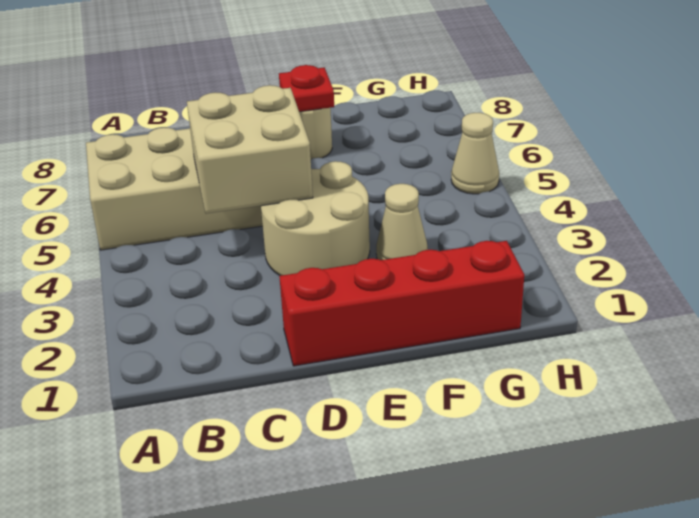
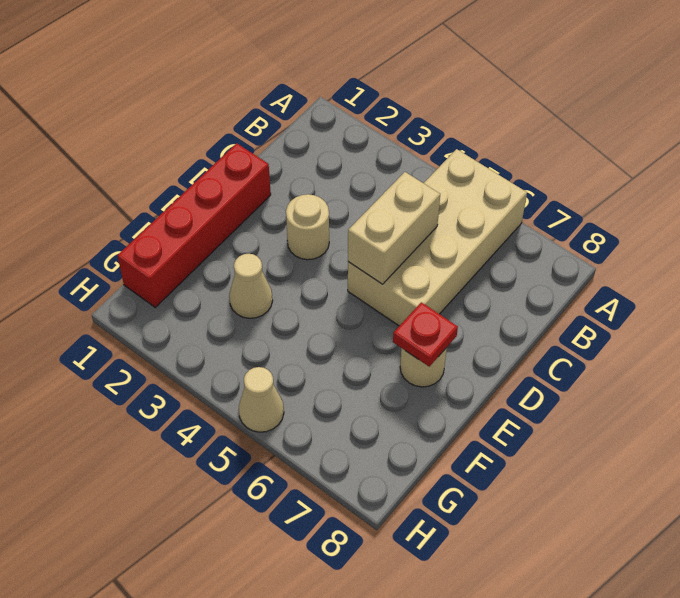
tan 2x2 brick [187,85,313,214] -> tan 1x2 brick [348,172,440,284]
tan 2x2 round brick [261,161,370,276] -> tan 1x1 round brick [286,194,329,260]

